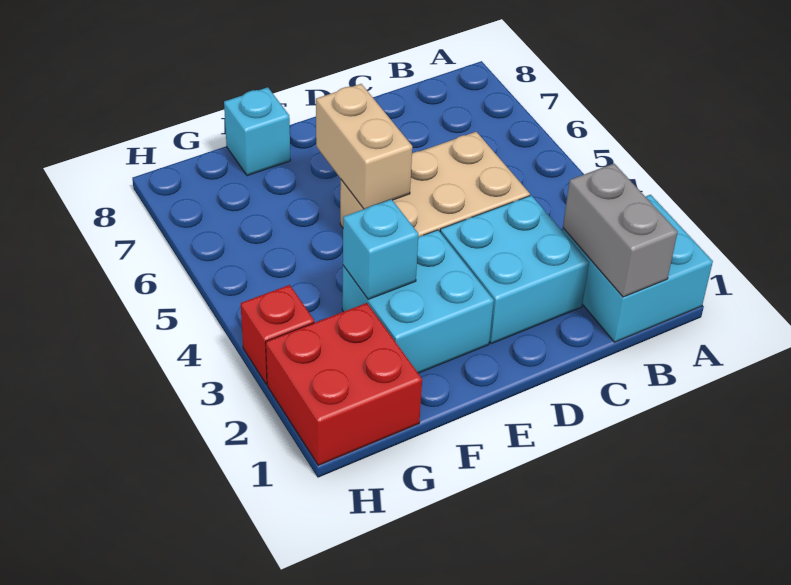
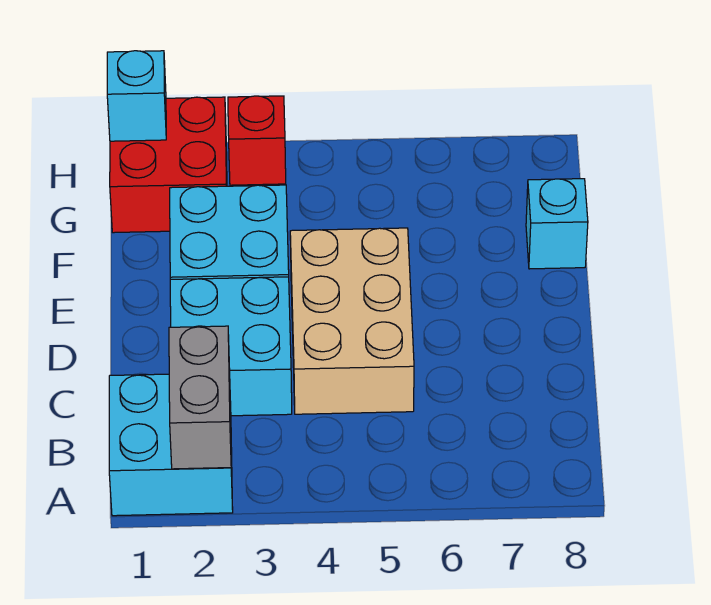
grey 1x2 brick [563,164,678,297] -> grey 1x2 brick turned to [169,326,231,469]
tan 1x2 brick [316,84,412,209] -> none
cyan 1x1 brick [343,199,418,299] -> cyan 1x1 brick moved to [107,51,166,141]

